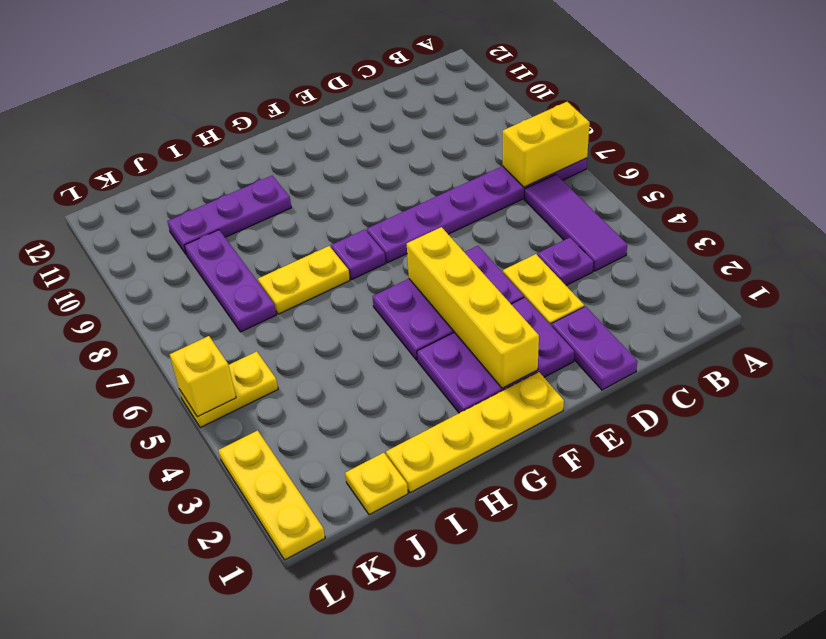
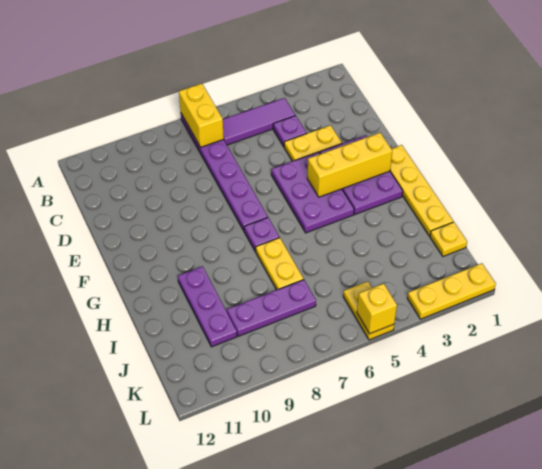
purple 1x2 plate [552,306,637,390] -> none
yellow 1x4 brick [407,227,539,388] -> yellow 1x3 brick [307,133,392,197]

